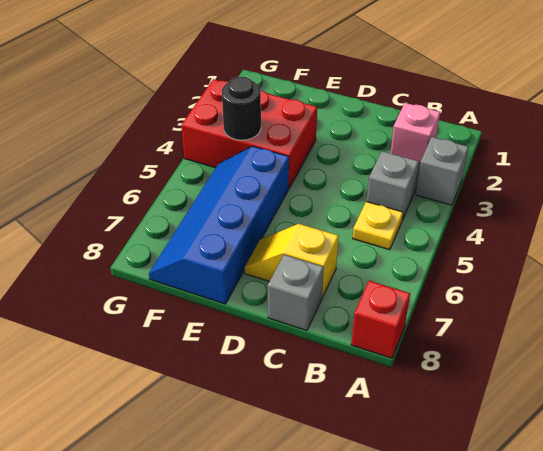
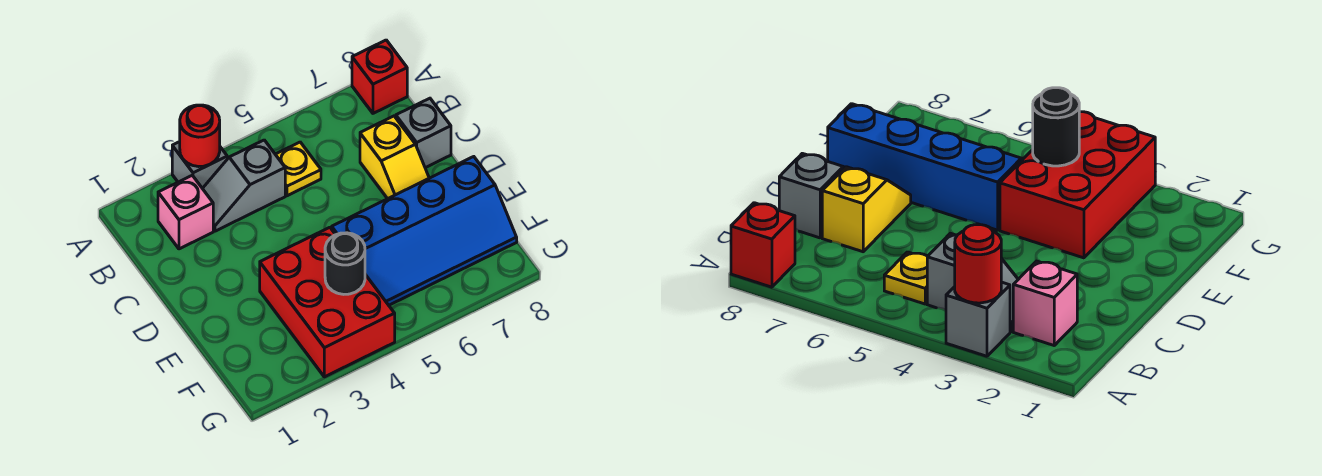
none -> red 1x1 round brick [180,105,220,167]

